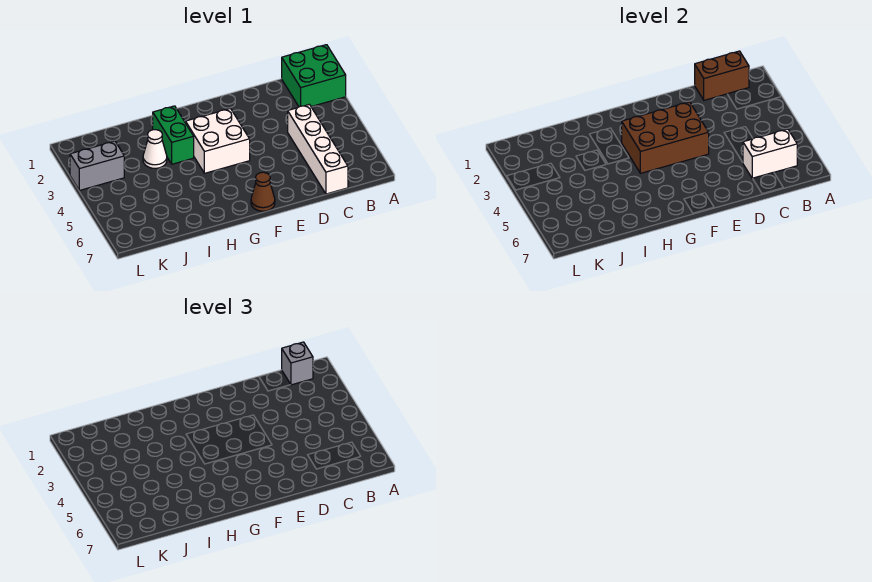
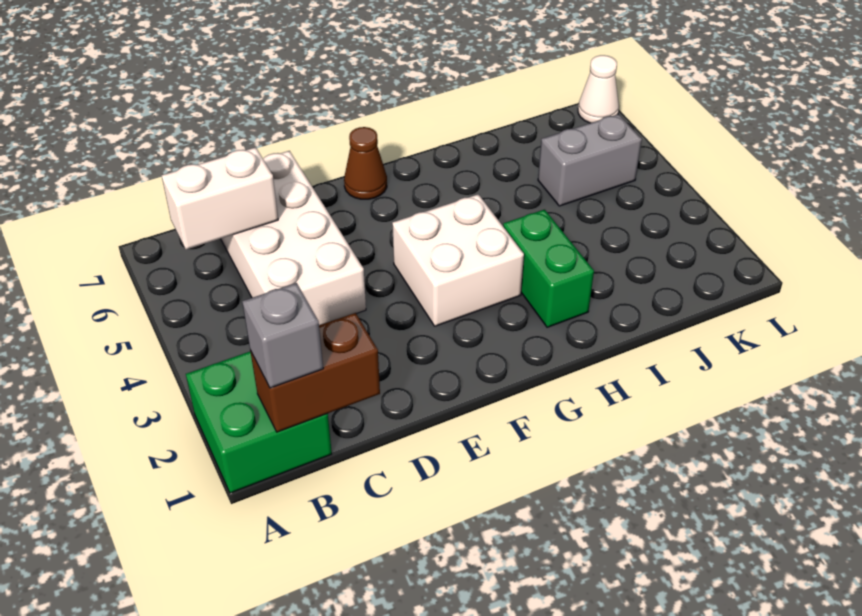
white 1x4 brick [288,104,348,194] -> white 2x4 brick [221,151,366,325]
brown 2x3 brick [622,102,709,173] -> none
white 1x1 cone [143,130,167,168] -> white 1x1 cone moved to [578,55,619,123]
grey 1x2 brick [70,141,124,190] -> grey 1x2 brick moved to [538,114,642,206]

